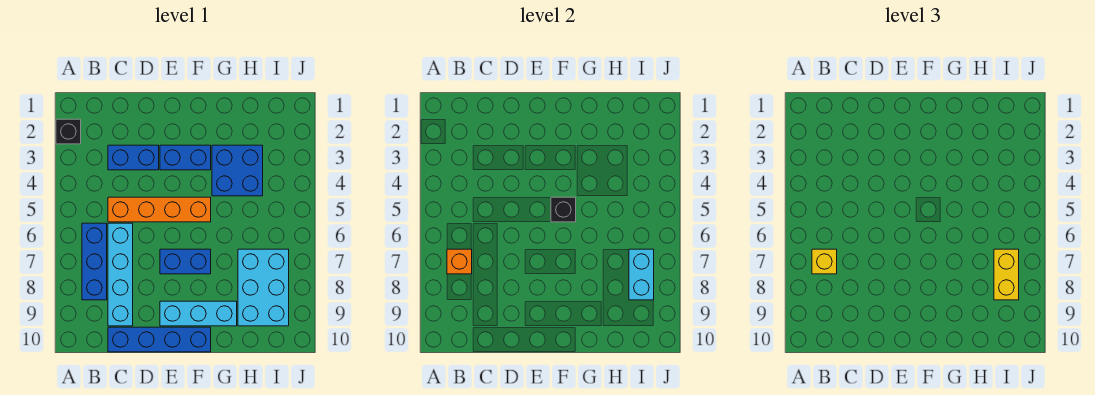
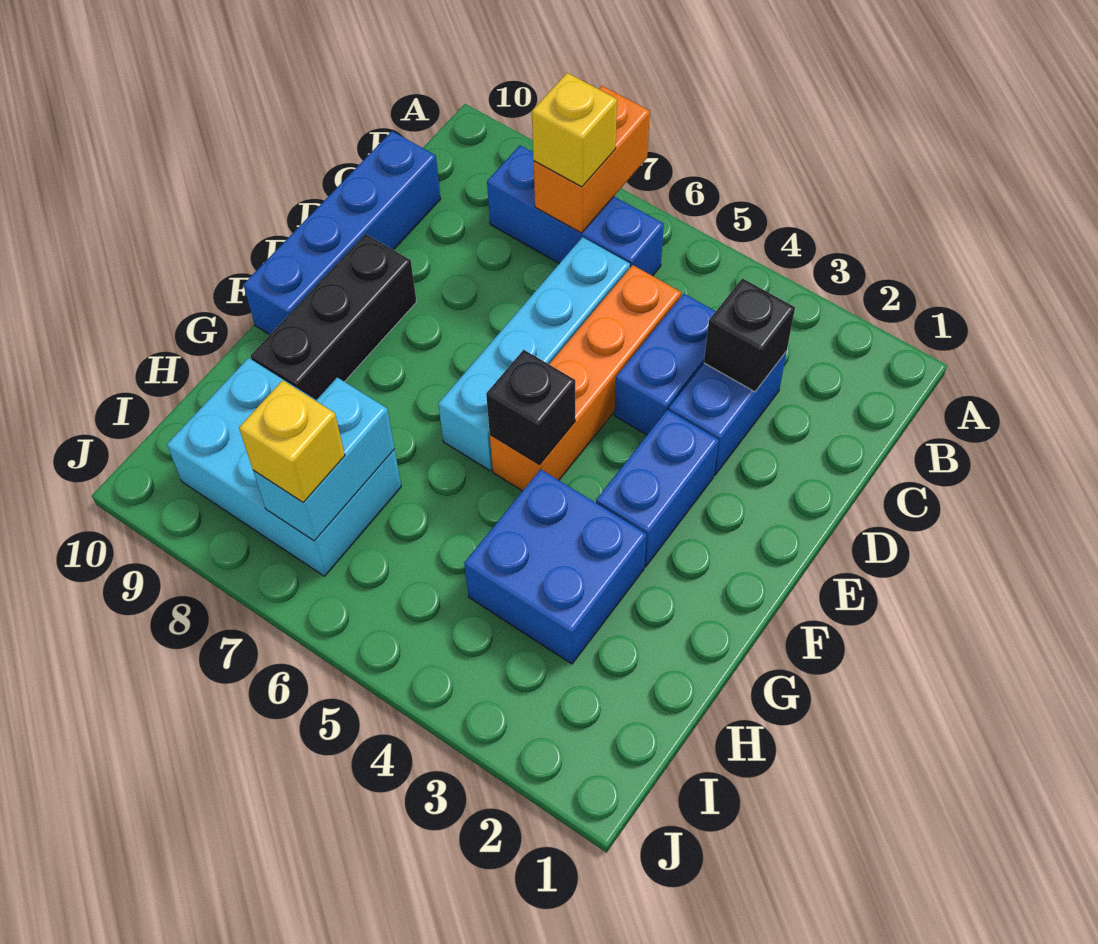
black 1x1 brick [56,119,81,144] -> black 1x1 brick moved to [704,278,795,392]
orange 1x1 brick [447,249,472,274] -> orange 1x2 brick [534,86,650,233]
cyan 1x4 brick [108,223,133,326] -> cyan 1x4 brick turned to [438,237,630,471]
blue 1x2 brick [160,249,211,274] -> blue 1x2 brick moved to [614,294,716,435]
cyan 1x3 brick [160,301,237,326] -> black 1x3 brick [250,234,417,400]
cyan 1x2 brick [629,249,654,300] -> cyan 1x2 brick turned to [253,377,395,541]
yellow 1x2 brick [994,249,1019,300] -> yellow 1x1 brick [239,380,345,503]

